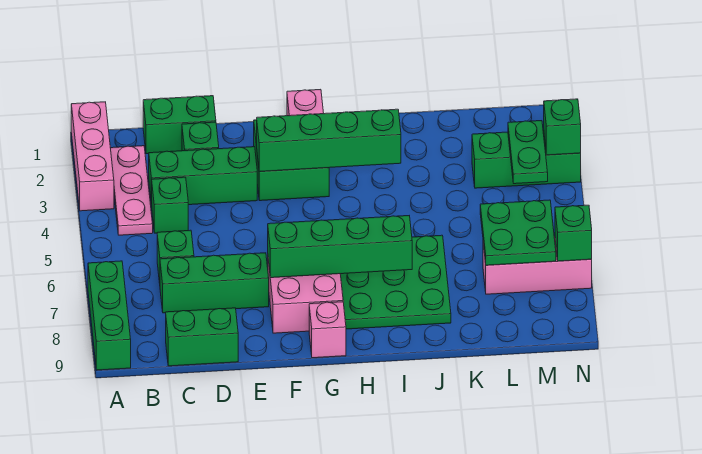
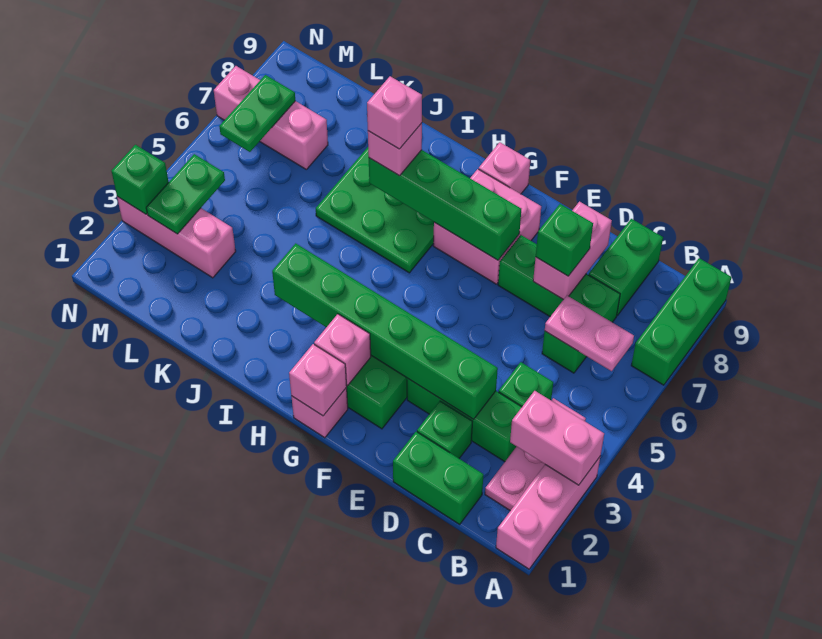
none -> pink 1x2 brick [510,391,604,485]
none -> pink 1x2 plate [545,296,634,371]
green 1x2 brick [166,308,238,366] -> green 1x2 brick turned to [589,219,663,315]
none -> pink 1x2 brick [533,202,612,300]
green 1x4 brick [257,109,401,172] -> green 1x6 brick [272,243,498,419]
none -> pink 1x1 brick [289,344,347,416]
none -> pink 1x1 brick [314,314,371,386]
none -> pink 1x1 brick [368,123,422,176]
none -> pink 1x1 brick [367,76,422,149]
green 1x3 brick [472,130,581,188] -> pink 1x3 brick [117,197,236,278]
green 2x2 plate [480,200,556,265] -> green 1x2 plate [219,75,295,152]
green 1x1 brick [555,205,592,261] -> green 1x1 brick moved to [536,204,593,276]

